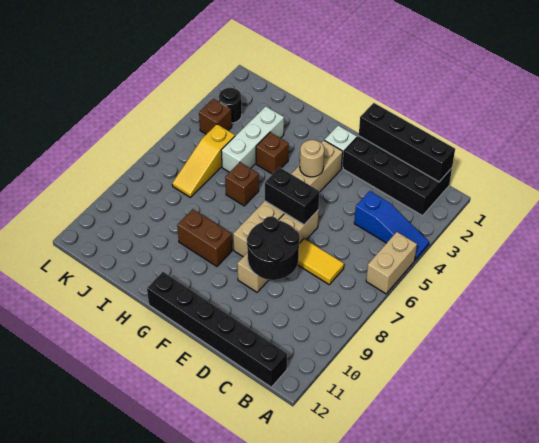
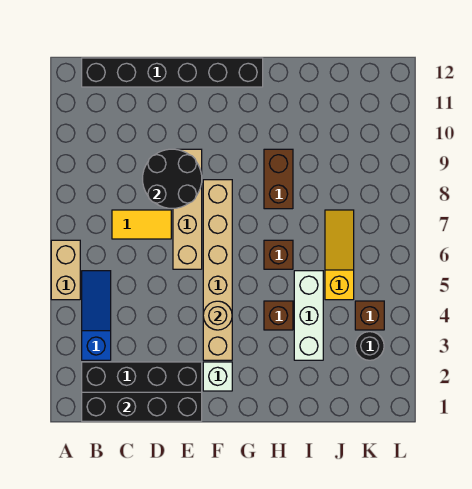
blue 1x3 slope [354,191,429,260] -> blue 1x3 slope turned to [82,271,111,360]
black 1x2 brick [265,167,319,225] -> none
brown 1x2 brick [177,209,232,266] -> brown 1x2 brick turned to [264,149,293,209]

